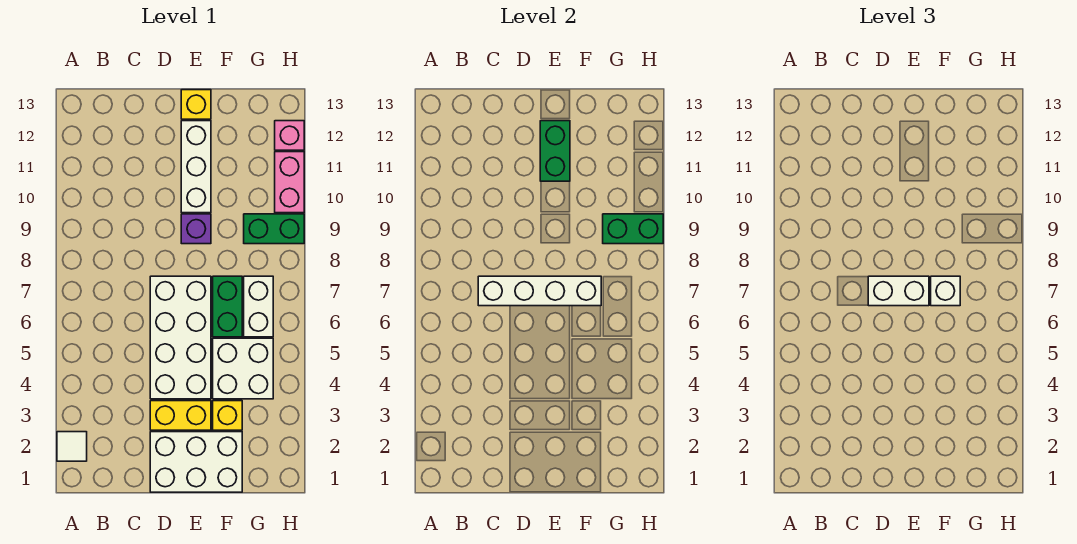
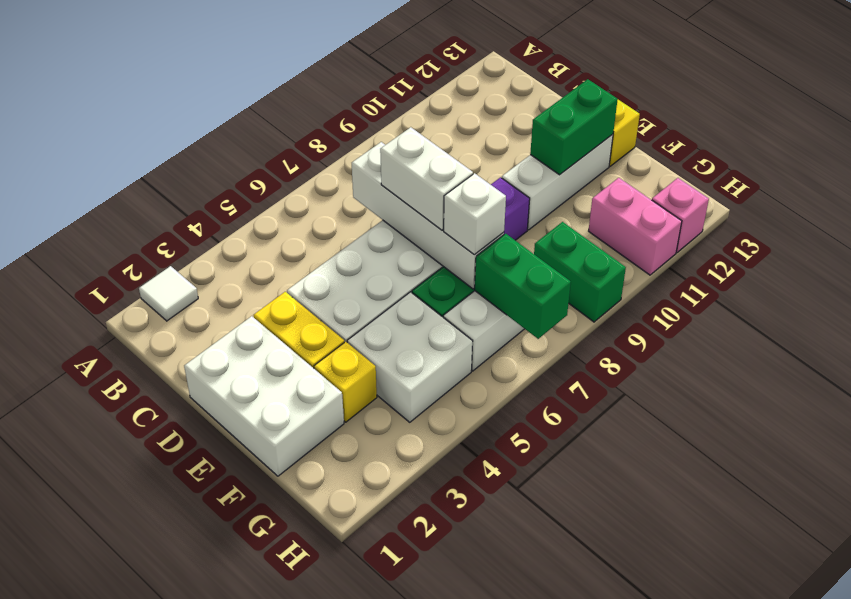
green 1x2 brick [603,214,663,244] -> green 1x2 brick moved to [475,234,571,339]
pink 1x2 brick [275,152,304,213] -> pink 1x2 brick turned to [589,178,682,275]

